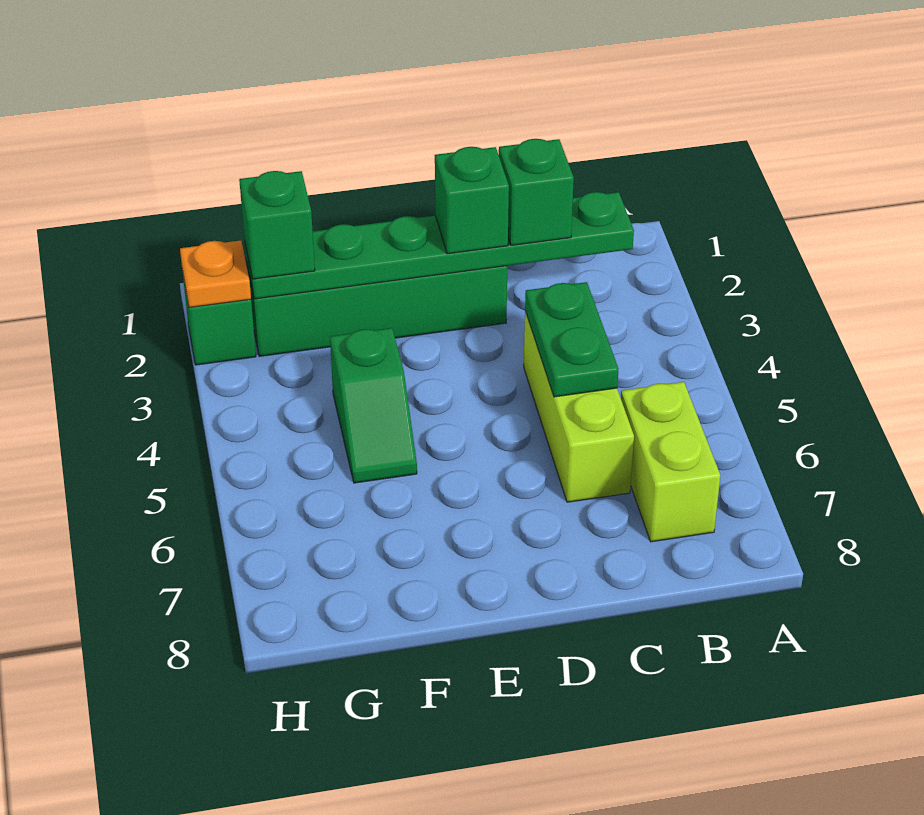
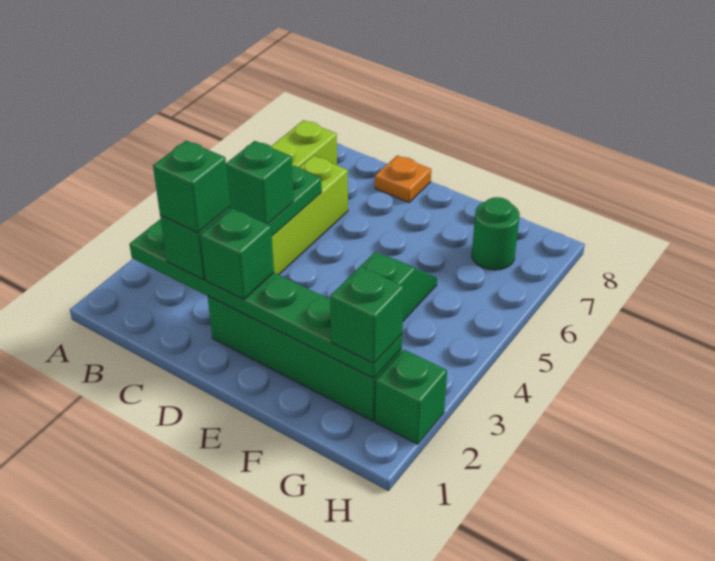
none -> green 1x1 brick [153,140,230,233]
none -> green 1x1 brick [226,141,294,224]
none -> green 1x1 round brick [472,197,520,270]
orange 1x1 plate [180,241,251,308] -> orange 1x1 plate moved to [375,155,431,203]

